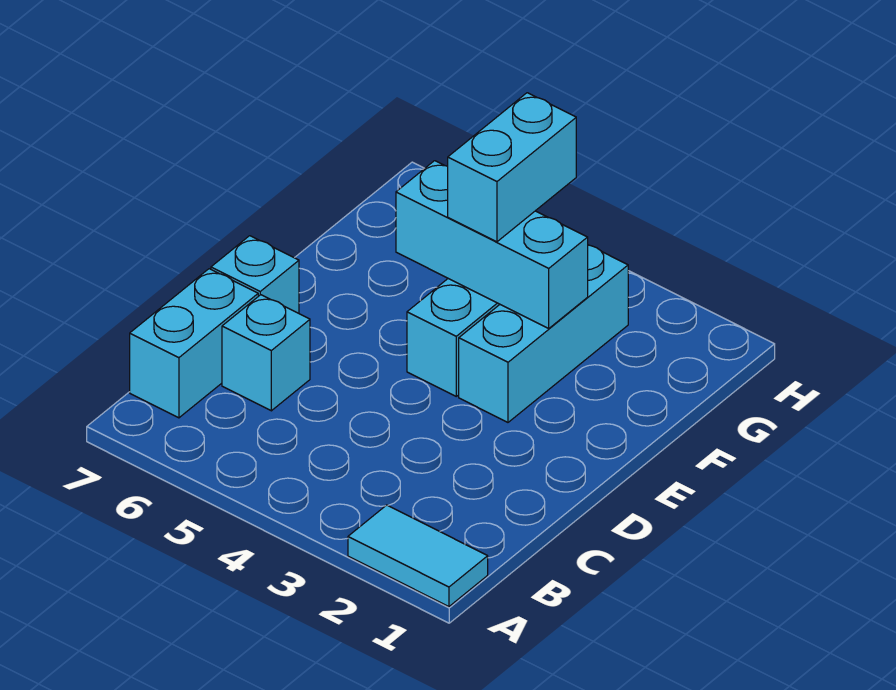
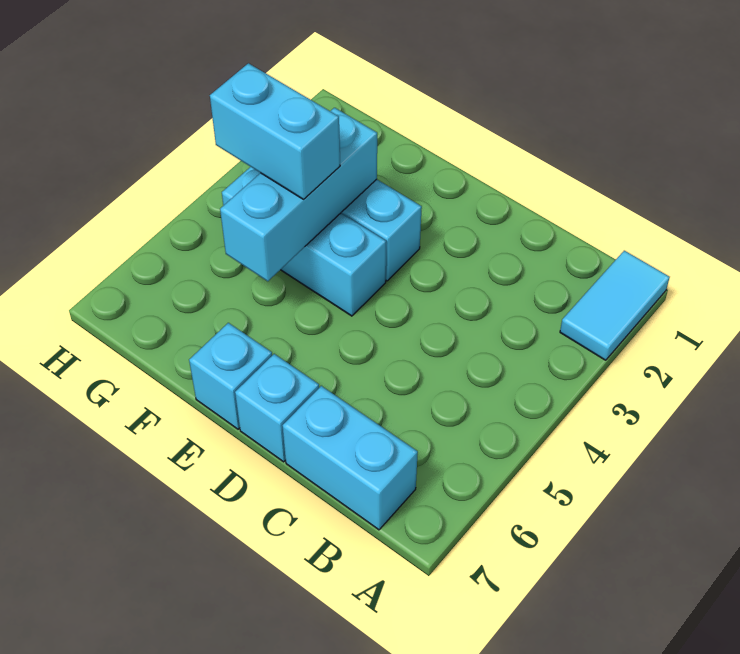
cyan 1x1 brick [222,295,310,411] -> cyan 1x1 brick moved to [189,323,272,429]

